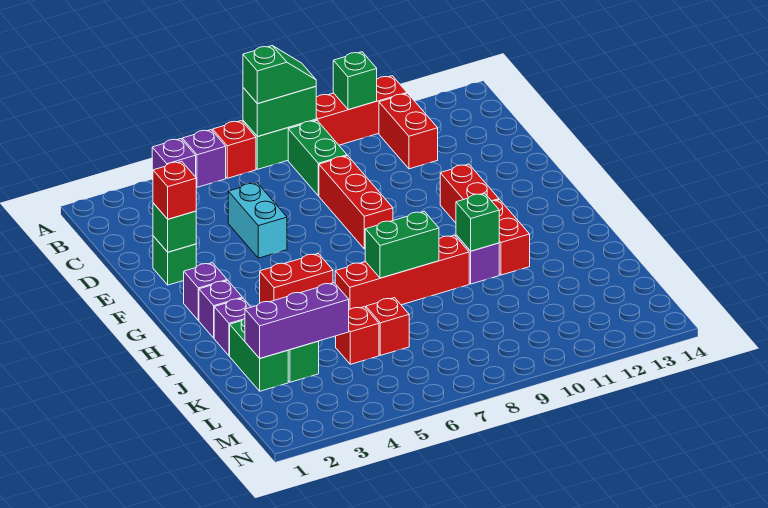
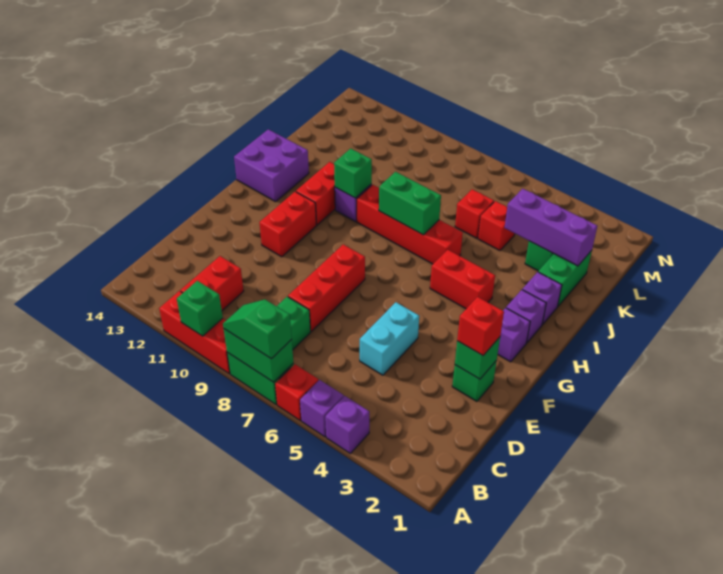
none -> purple 2x2 brick [234,129,309,202]

